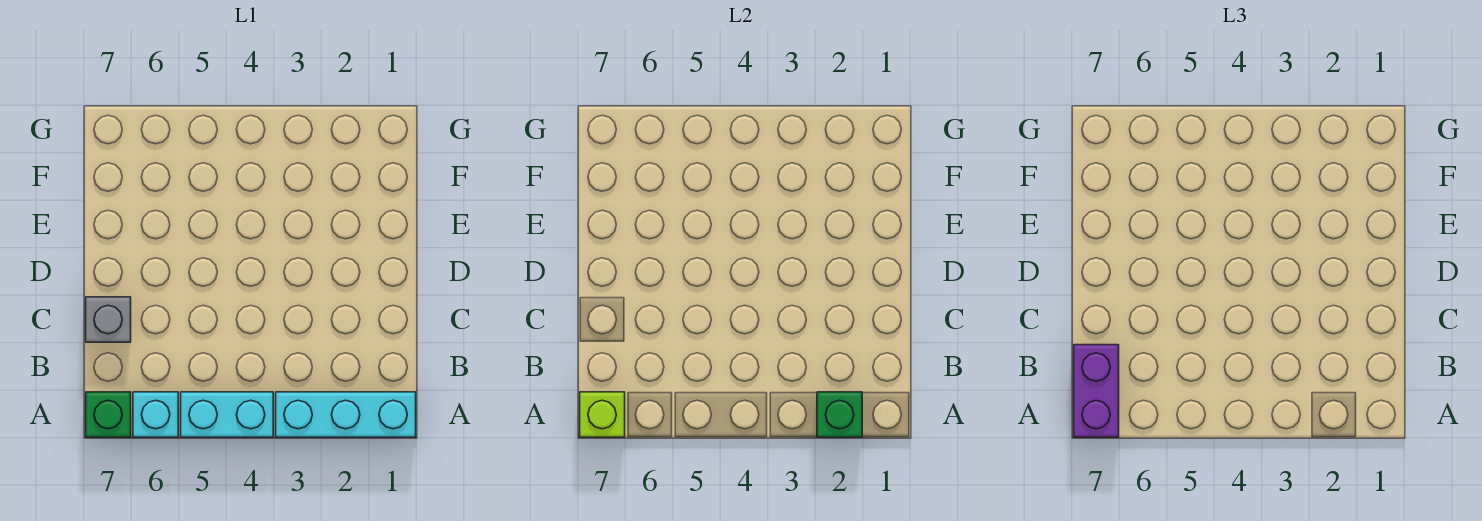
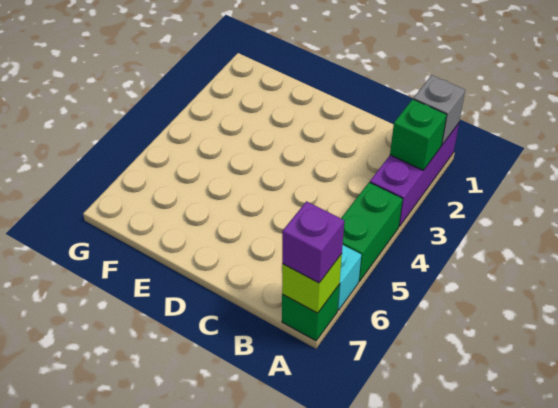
cyan 1x3 brick [276,392,416,437] -> purple 1x3 brick [370,123,459,226]
cyan 1x2 brick [181,392,273,437] -> green 1x2 brick [341,182,403,281]
purple 1x2 brick [1074,345,1119,437] -> purple 1x1 brick [282,201,344,283]
grey 1x1 brick [86,297,131,342] -> grey 1x1 brick moved to [413,75,465,145]

